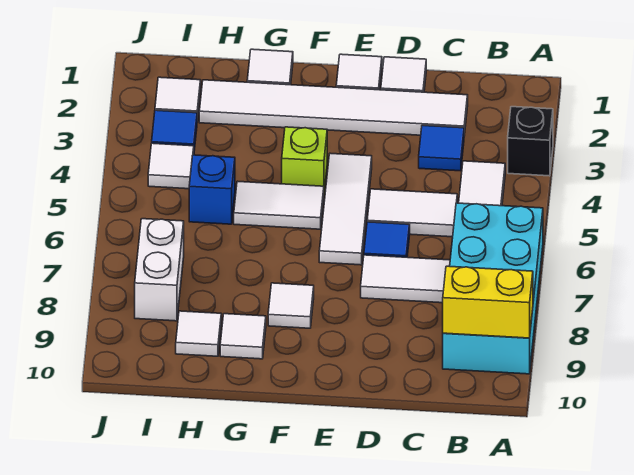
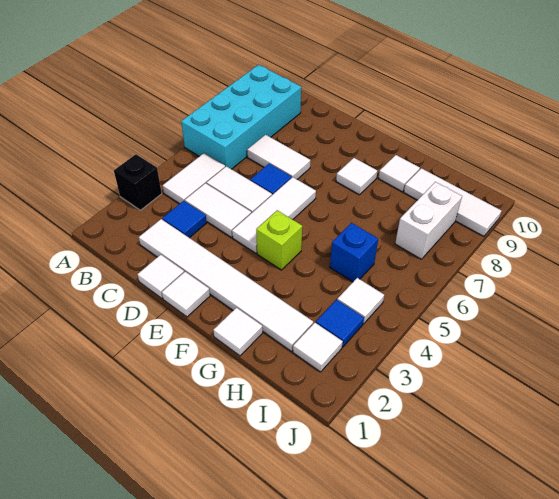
yellow 1x2 brick [443,266,533,338] -> none
white 1x2 tile [234,181,324,229] -> white 1x2 tile moved to [185,183,251,237]
white 1x1 tile [176,311,221,356] -> white 1x3 tile [404,168,501,236]

